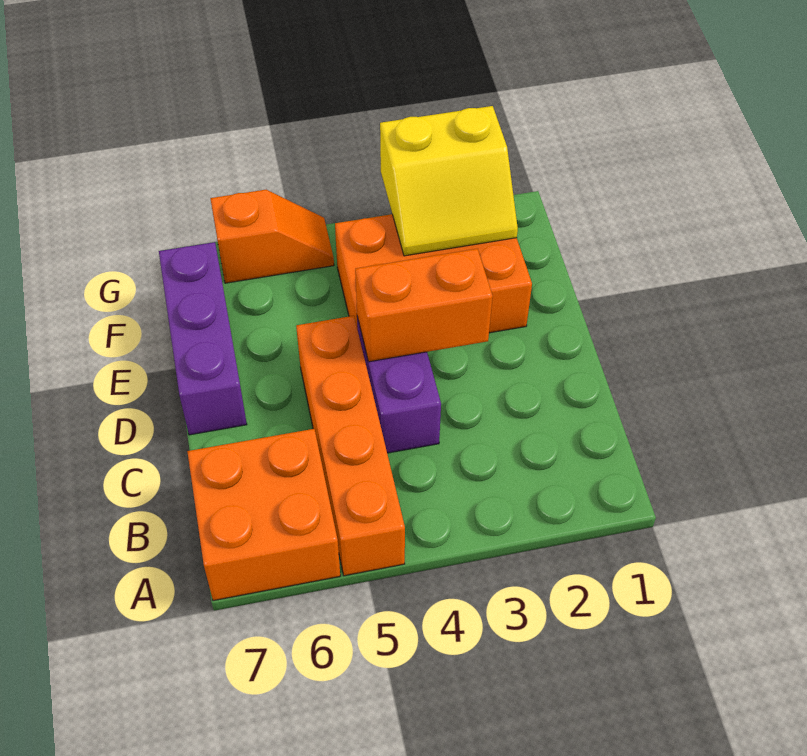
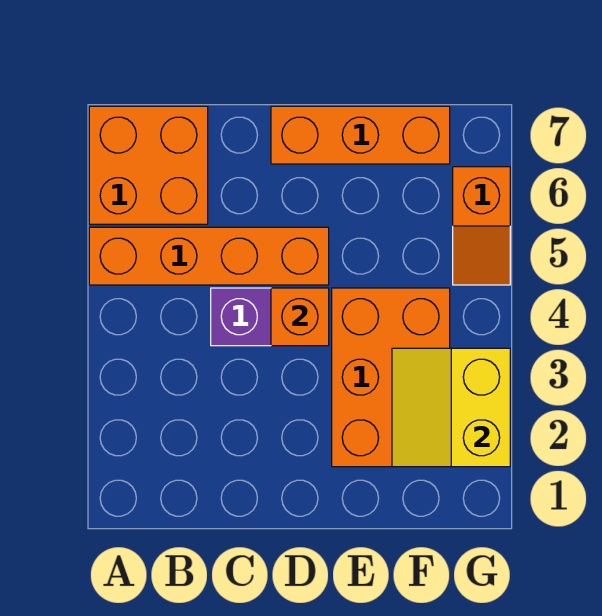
orange 1x2 brick [355,249,493,362] -> orange 1x1 brick [271,288,329,346]
purple 1x3 brick [159,242,247,435] -> orange 1x3 brick [271,106,450,164]

